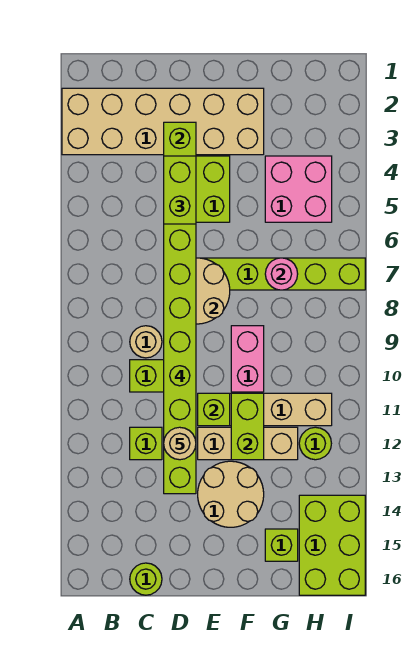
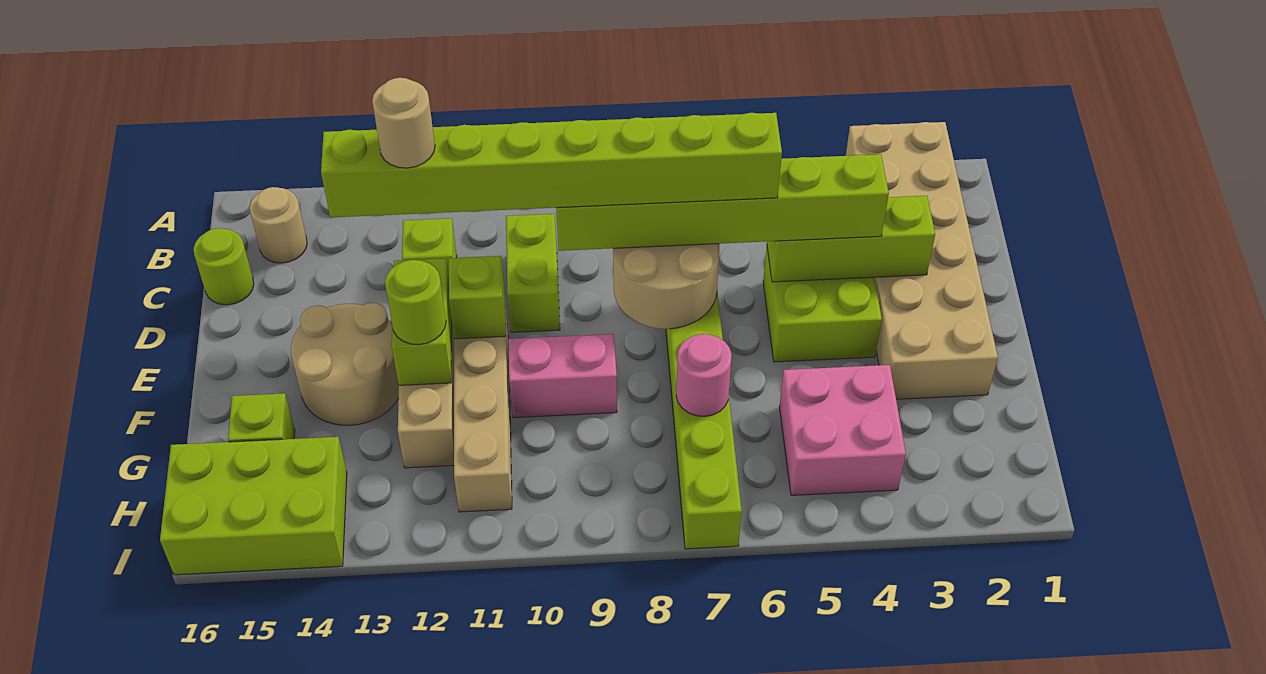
tan 1x1 round brick [130,326,162,358] -> tan 1x1 round brick moved to [250,187,307,263]
lime 1x2 brick [231,393,264,460] -> lime 1x2 brick turned to [392,258,452,385]
lime 1x1 round brick [299,427,331,460] -> lime 1x1 round brick moved to [385,260,446,345]

